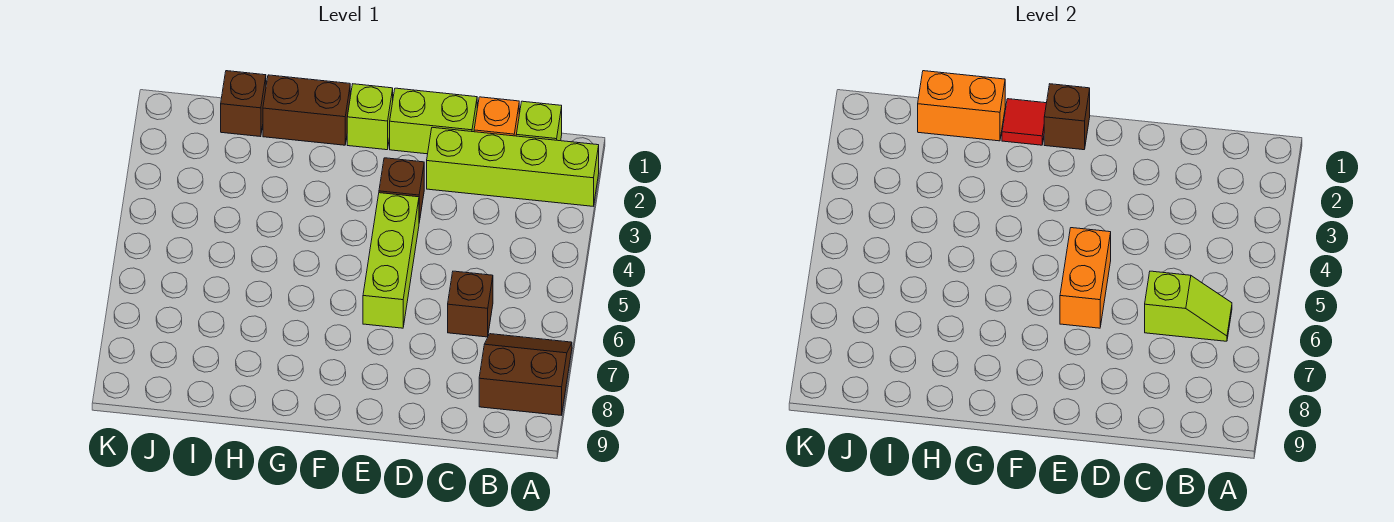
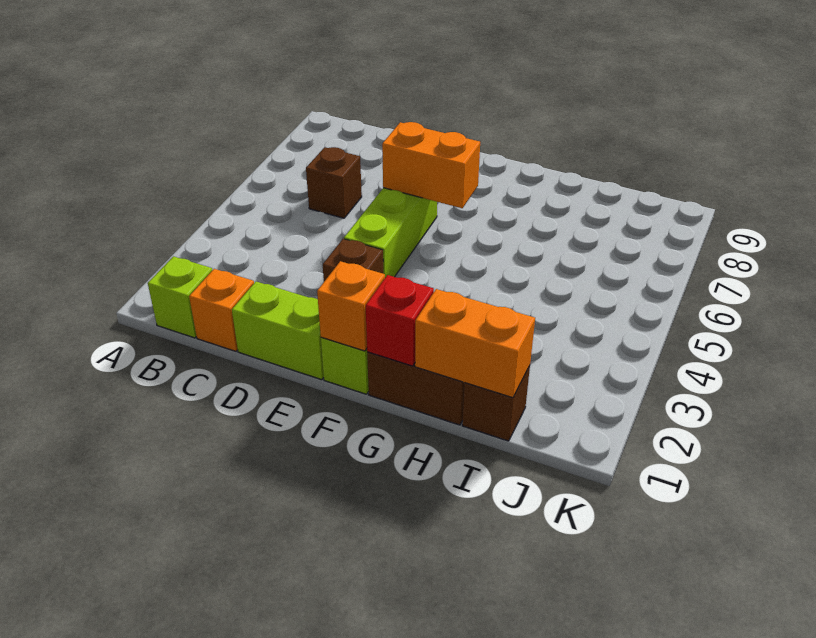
lime 1x4 brick [427,127,599,206] -> none
brown 2x2 slope [479,334,572,415] -> none
lime 1x2 slope [1145,271,1232,341] -> none
orange 1x2 brick [1060,228,1111,328] -> orange 1x2 brick turned to [382,122,480,208]
brown 1x1 brick [1044,84,1090,150] -> orange 1x1 brick [317,261,385,351]
red 1x1 tile [1002,99,1046,145] -> red 1x1 brick [366,275,434,366]

